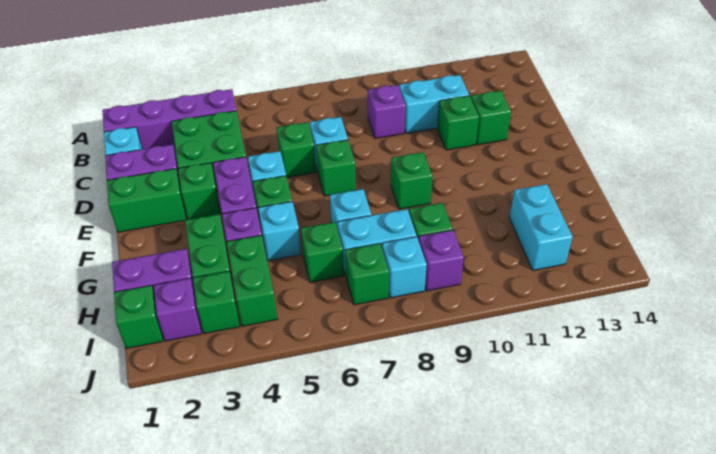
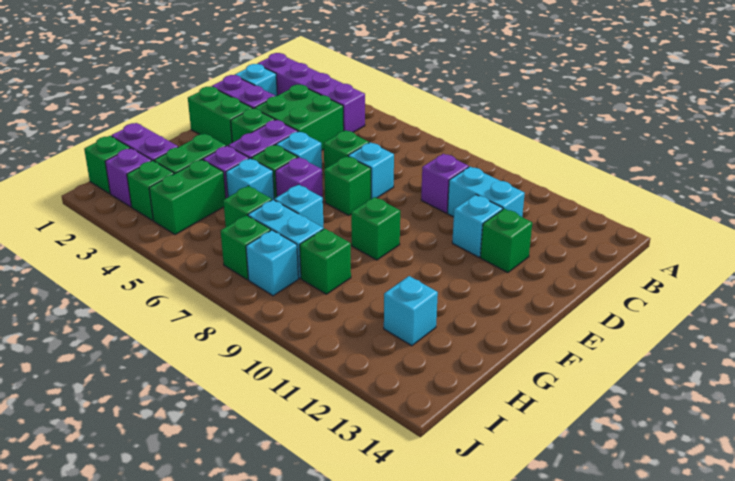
green 1x1 brick [438,96,479,150] -> cyan 1x1 brick [452,195,503,257]
cyan 1x2 brick [509,184,573,270] -> cyan 1x1 brick [384,276,438,346]
purple 1x1 brick [419,230,464,291] -> purple 1x1 brick moved to [275,157,323,197]

